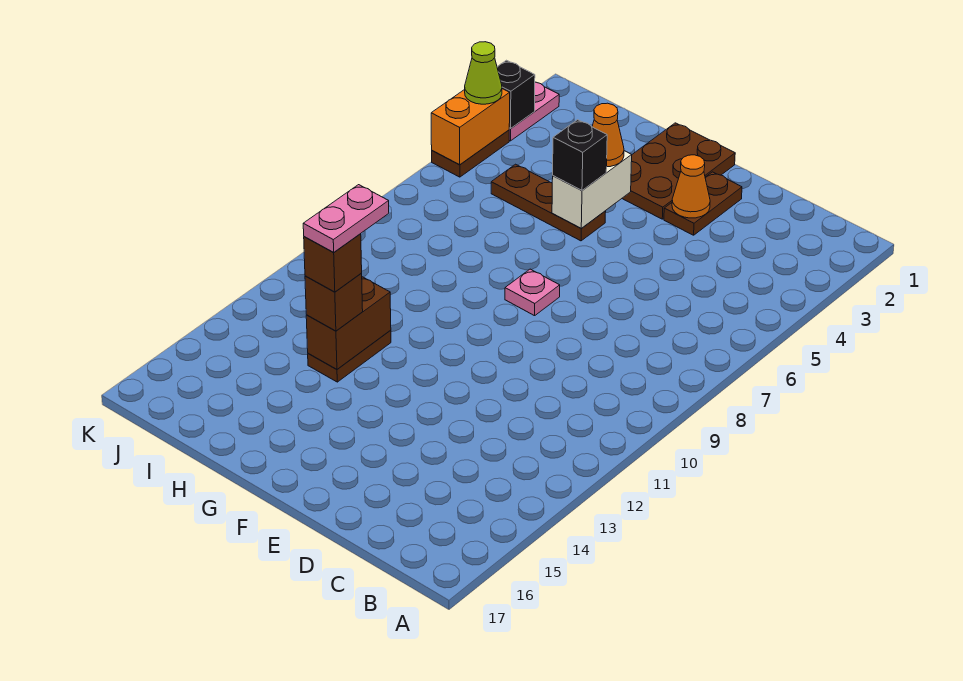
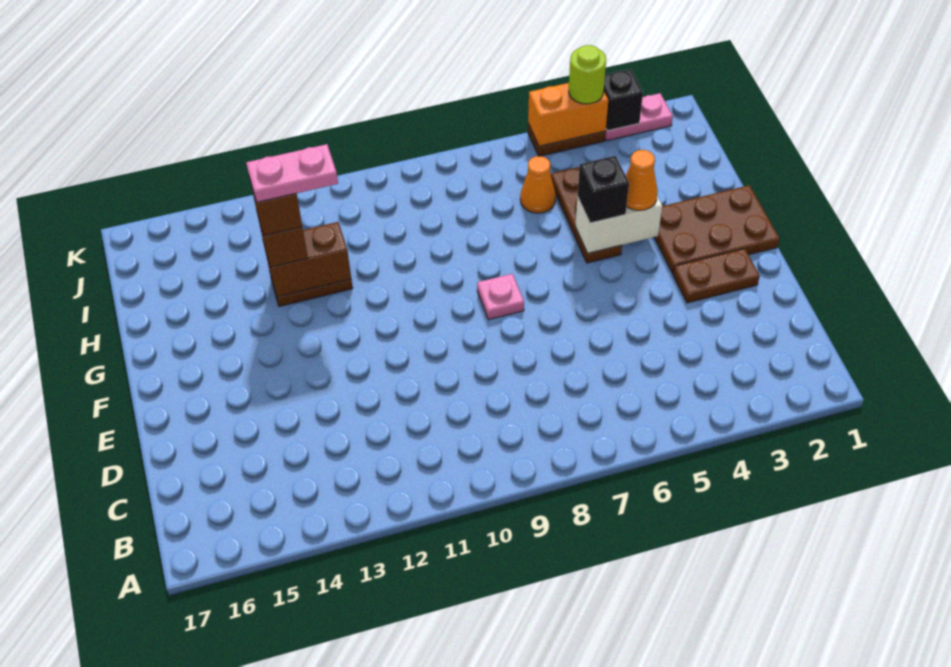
orange 1x1 cone [672,155,710,218] -> orange 1x1 cone moved to [520,156,556,213]
lime 1x1 cone [465,42,502,104] -> lime 1x1 round brick [569,45,606,104]

